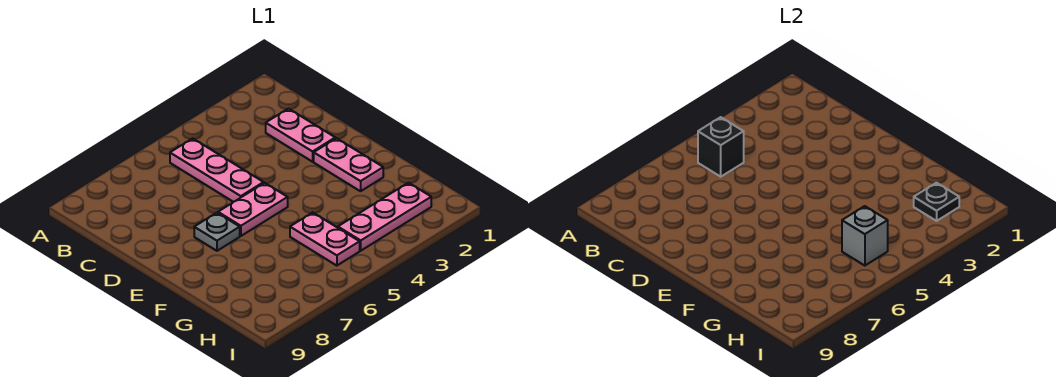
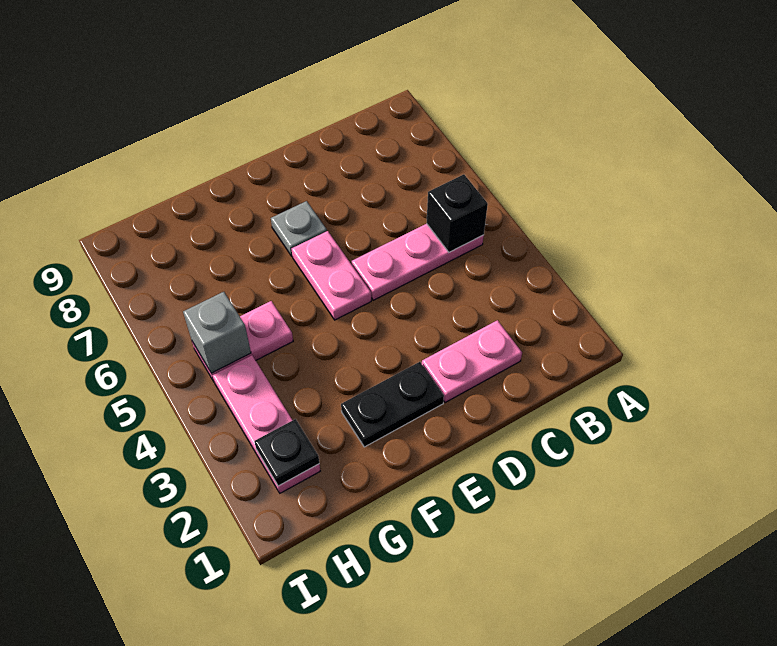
pink 1x2 plate [314,138,383,191] -> black 1x2 plate [341,362,444,447]

